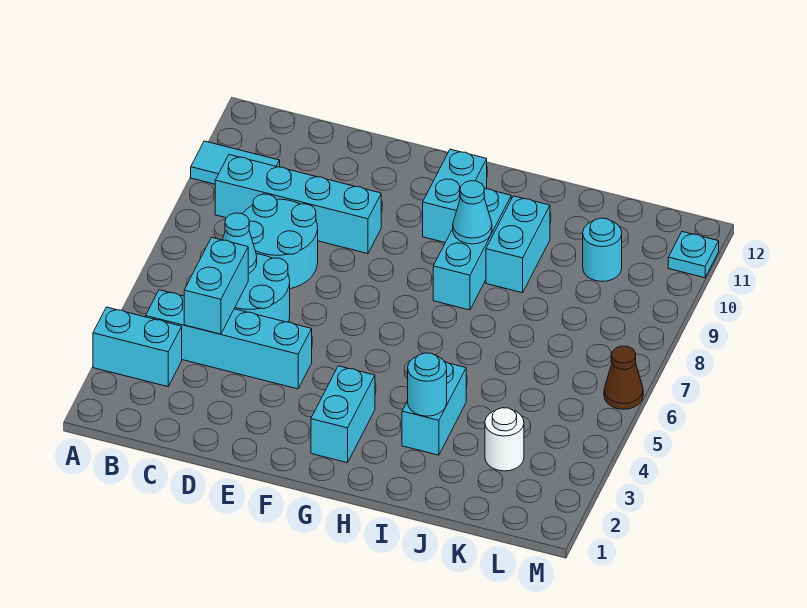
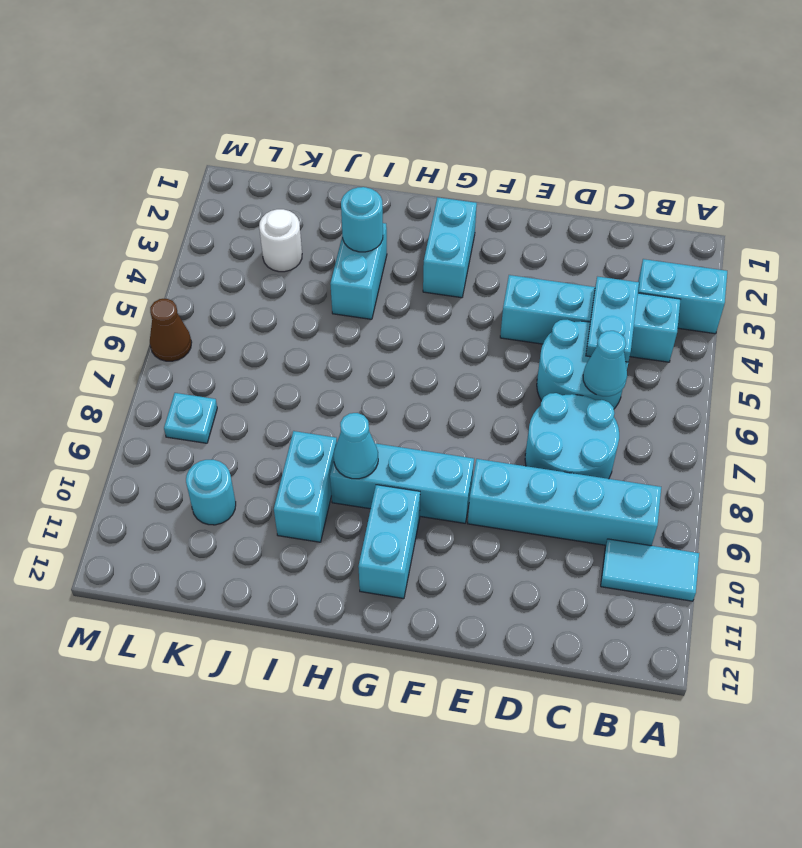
cyan 1x2 brick [184,238,248,334] -> cyan 1x2 plate [586,277,639,362]
cyan 1x3 brick [433,189,511,310] -> cyan 1x3 brick turned to [330,443,474,523]
cyan 1x1 plate [668,232,719,278] -> cyan 1x1 plate moved to [164,393,217,443]

